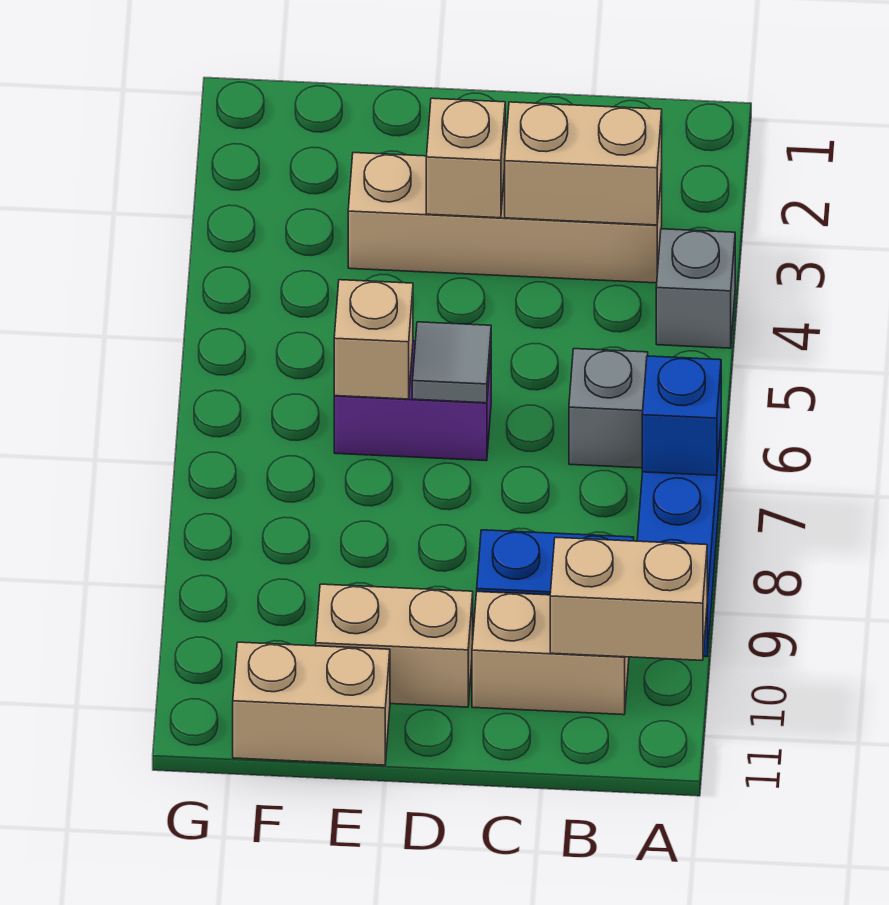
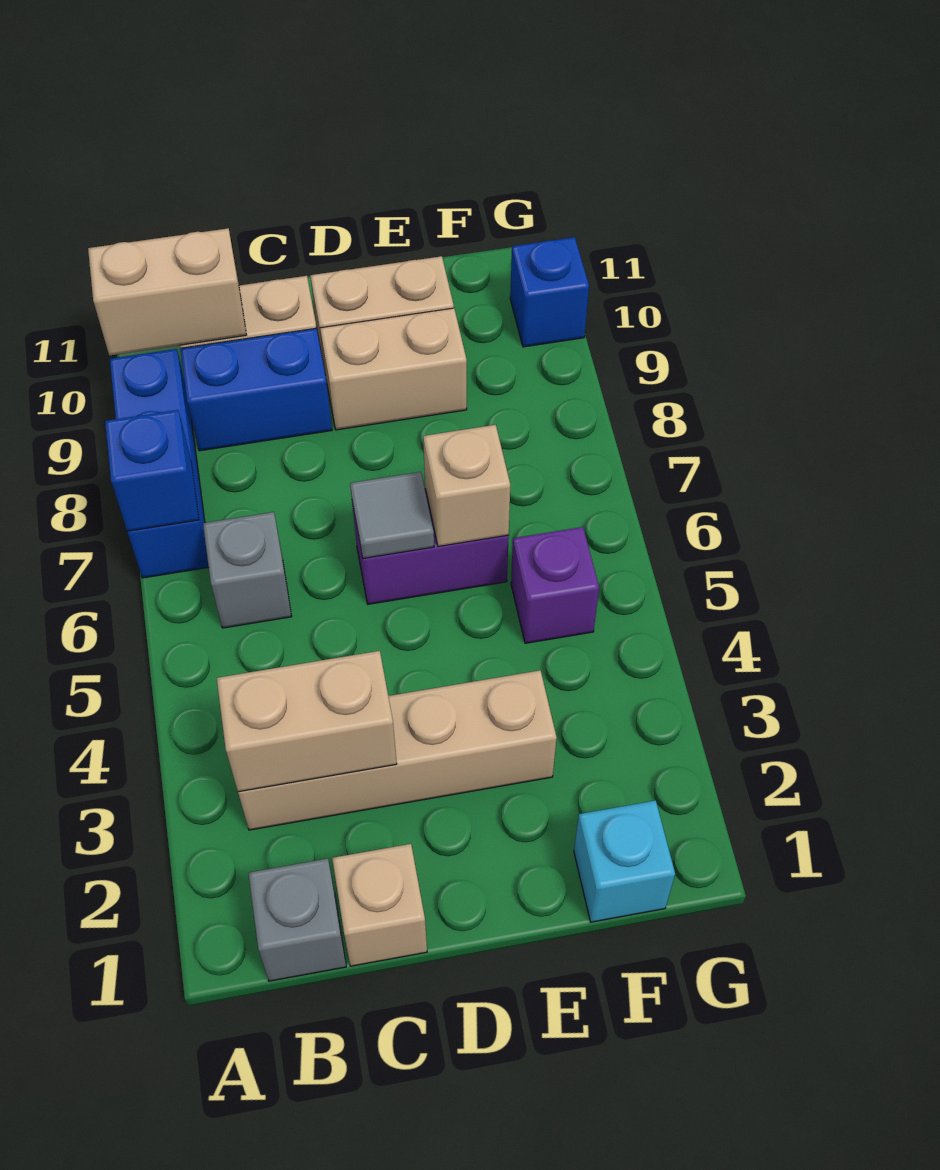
grey 1x1 brick [656,229,735,348] -> grey 1x1 brick moved to [248,859,346,981]
tan 1x1 brick [426,98,505,218] -> tan 1x1 brick moved to [332,844,427,966]
tan 1x2 brick [233,642,390,765] -> tan 1x2 brick moved to [320,308,467,430]
none -> cyan 1x1 brick [574,800,675,922]
none -> purple 1x1 brick [511,527,599,643]
none -> blue 1x1 brick [510,237,589,347]

